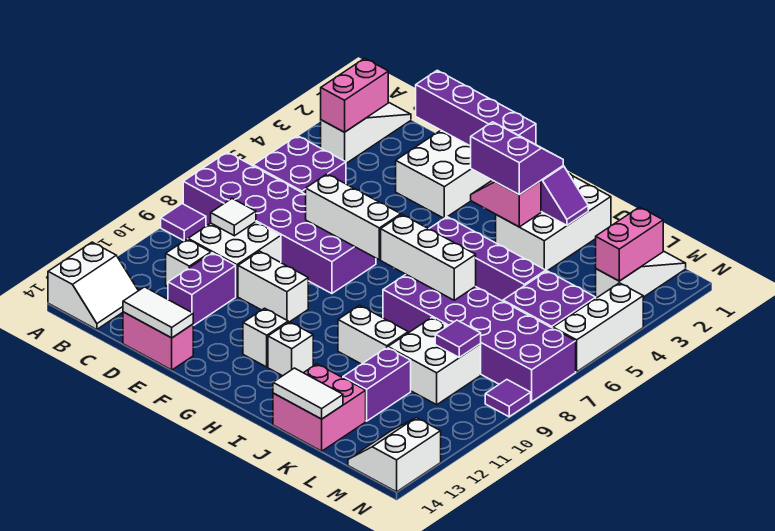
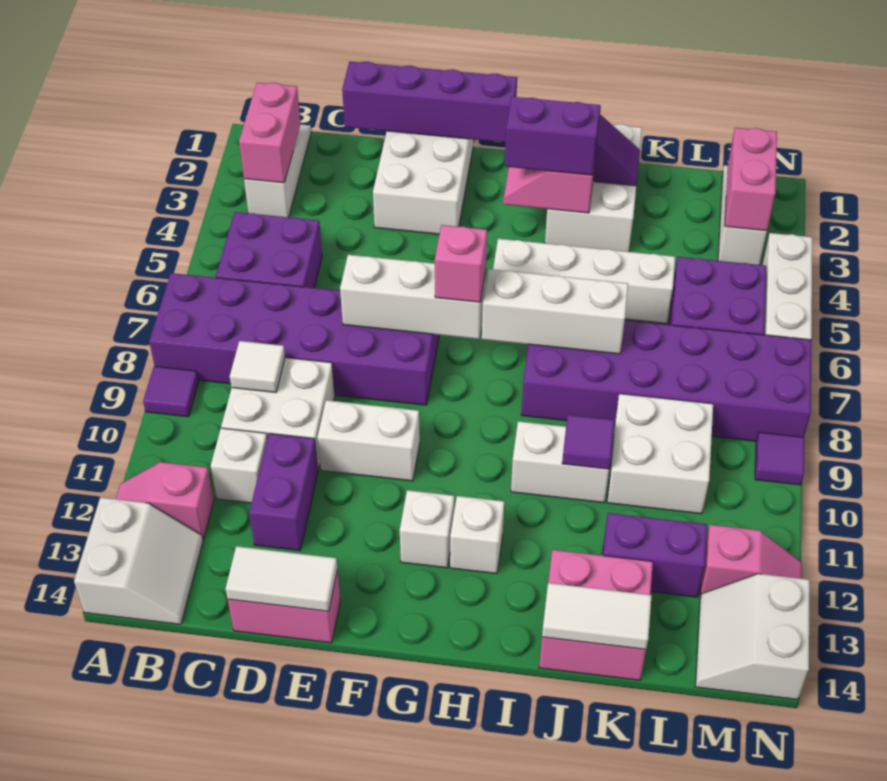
none -> pink 1x2 slope [116,462,214,539]
none -> pink 1x1 brick [435,225,487,302]
purple 1x4 brick [429,217,546,301] -> white 1x4 brick [493,239,675,324]
purple 1x2 brick [343,348,411,421] -> purple 1x2 brick turned to [602,513,707,597]
purple 1x1 tile [435,320,481,357] -> purple 1x1 tile moved to [562,415,614,469]
none -> pink 1x2 slope [700,525,802,597]

